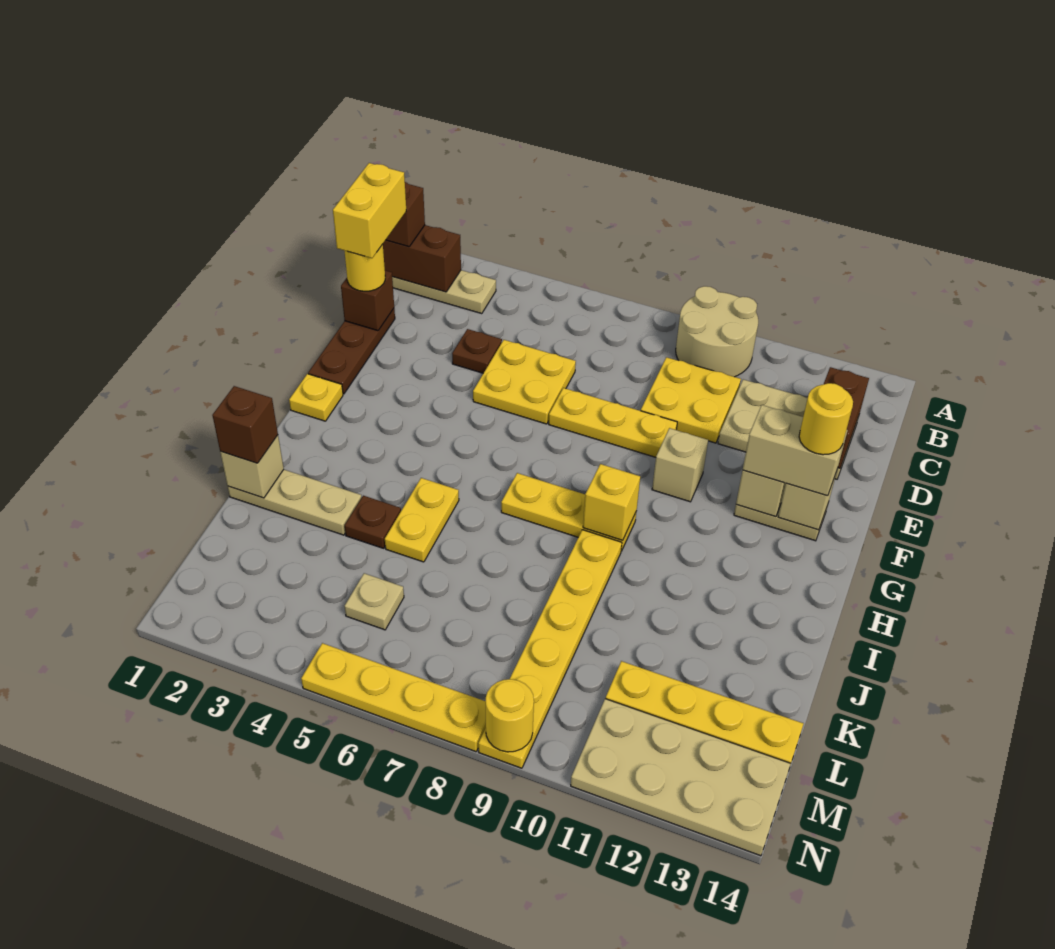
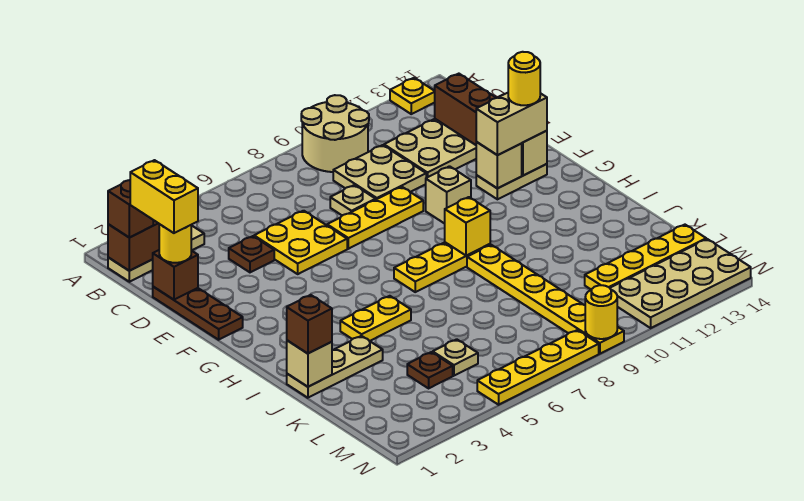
yellow 2x2 plate [641,357,741,443] -> tan 2x2 plate [333,145,426,200]
none -> tan 1x1 plate [330,185,376,216]
yellow 1x1 plate [289,374,343,421] -> yellow 1x1 plate moved to [390,78,435,114]
yellow 1x2 plate [385,478,459,562] -> yellow 1x2 plate turned to [340,296,411,341]
brown 1x1 plate [345,496,401,548] -> brown 1x1 plate moved to [407,352,453,388]

